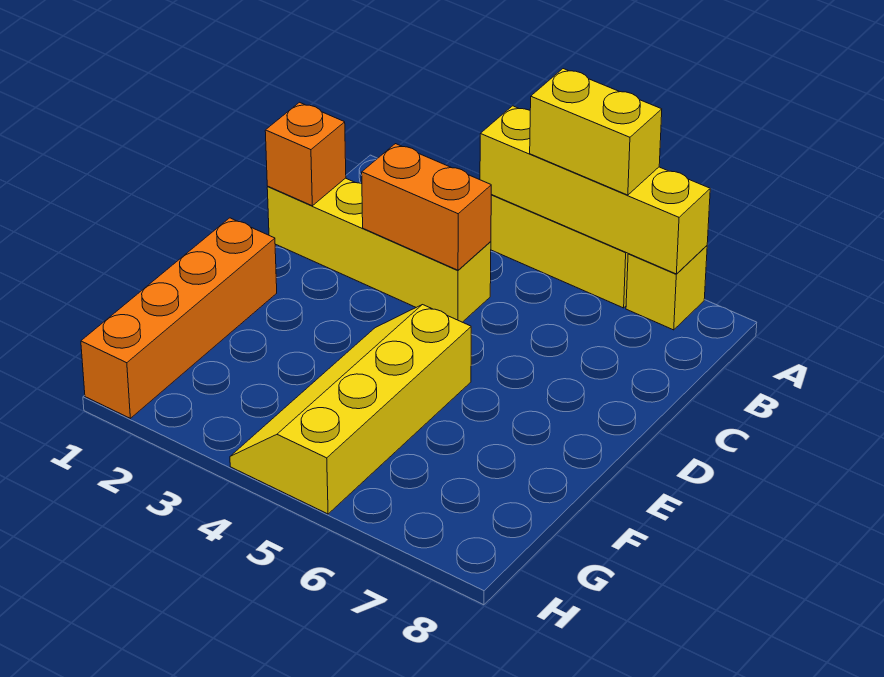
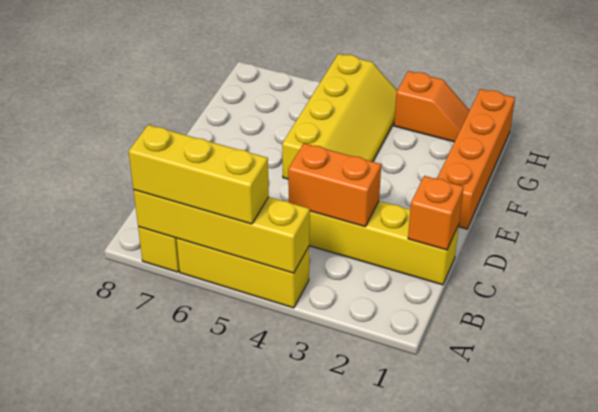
yellow 1x2 brick [530,69,662,195] -> yellow 1x3 brick [129,125,269,224]
none -> orange 1x2 slope [394,71,470,142]

